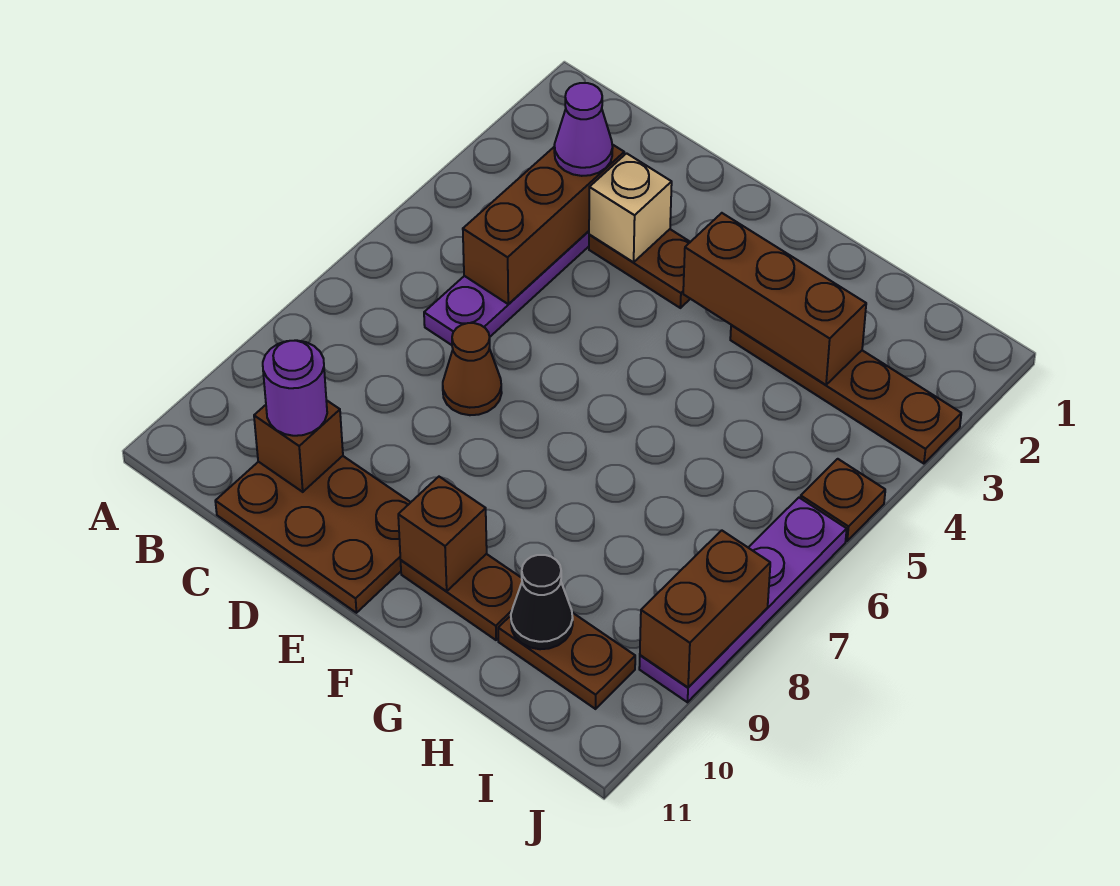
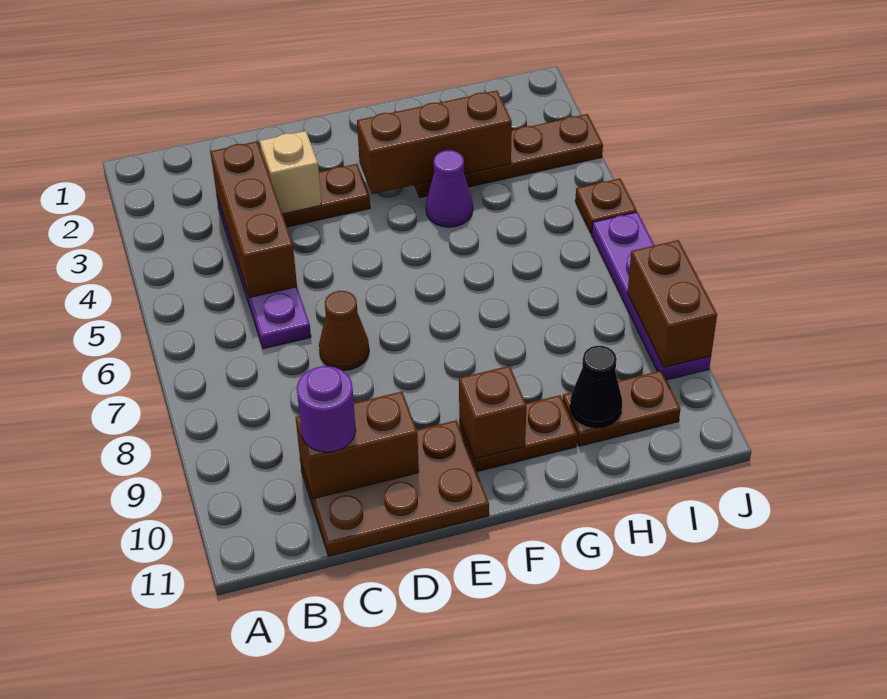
purple 1x1 cone [554,83,613,176] -> purple 1x1 cone moved to [426,150,473,227]
brown 1x1 brick [254,400,343,492] -> brown 1x2 brick [295,392,419,499]

